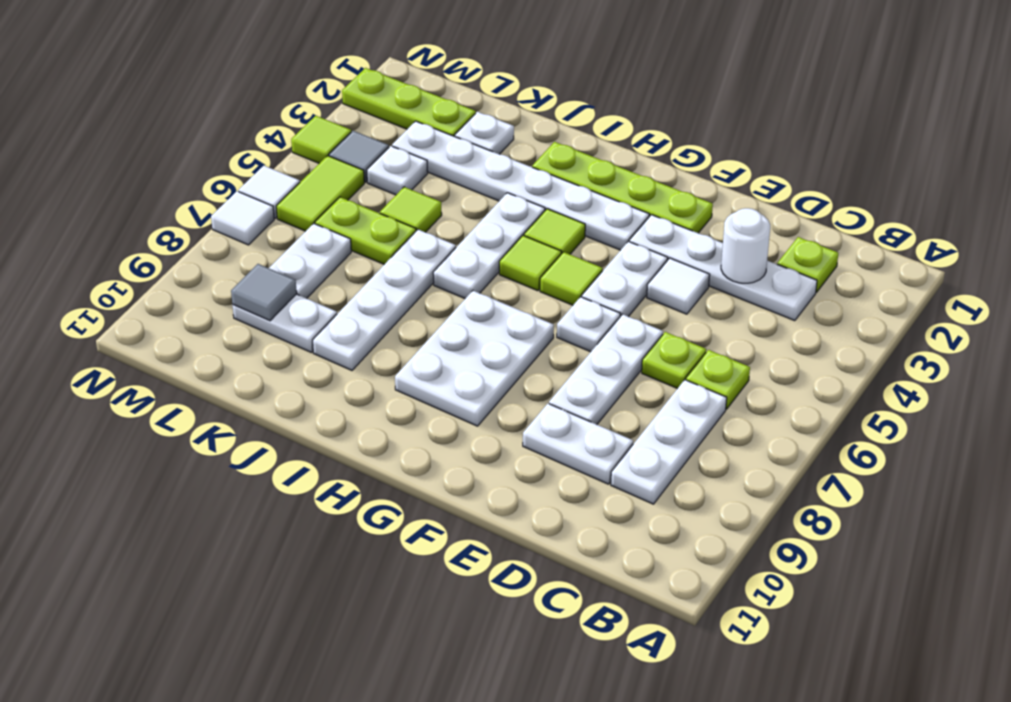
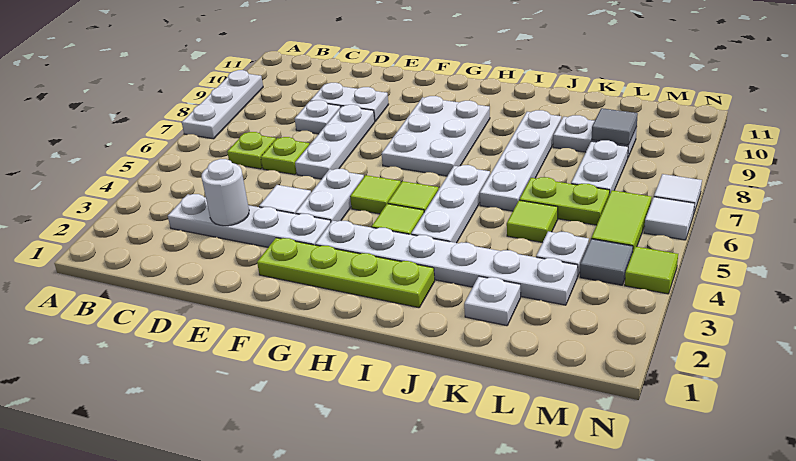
lime 1x1 plate [777,237,838,292] -> none
white 1x3 plate [611,380,727,504] -> white 1x3 plate moved to [182,70,263,139]
white 1x1 plate [557,297,620,352] -> white 1x1 plate moved to [295,100,341,134]
lime 1x3 plate [342,68,476,136] -> none

